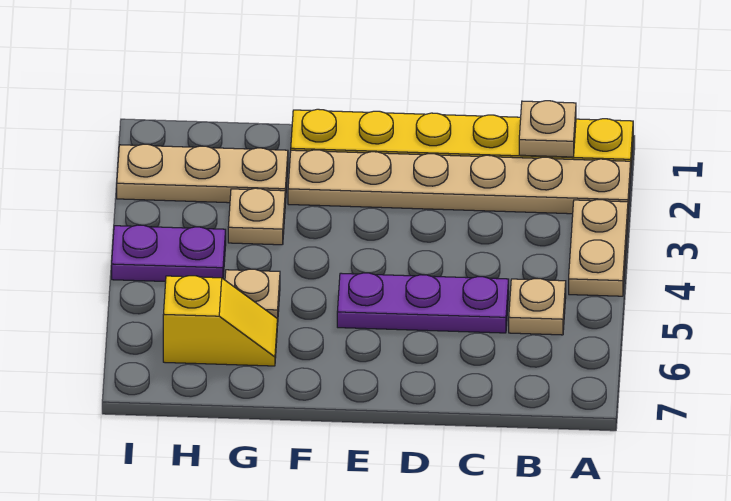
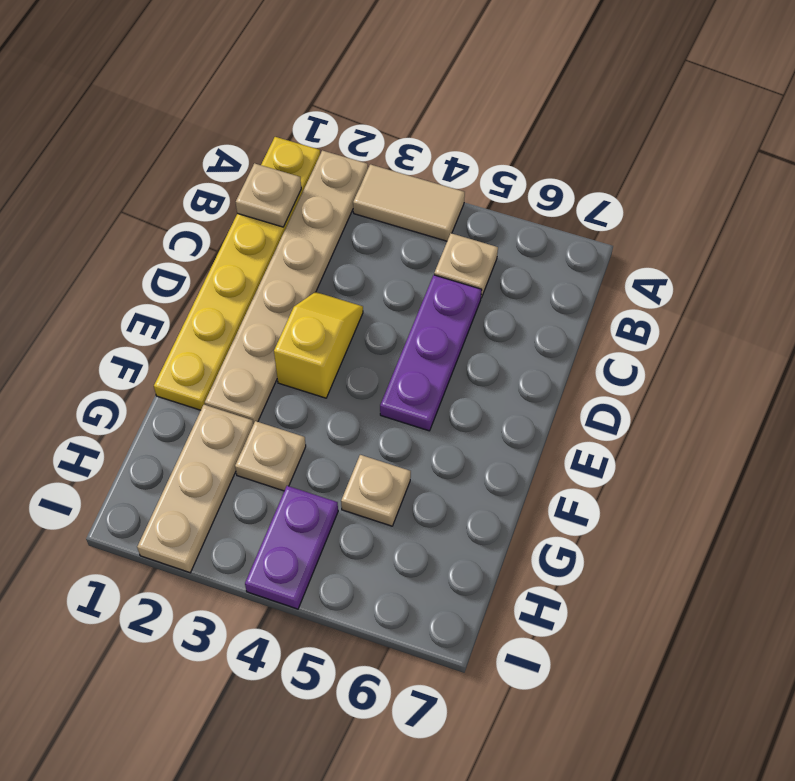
tan 1x2 plate [569,200,628,296] -> tan 1x2 tile [353,164,465,241]
yellow 1x2 slope [163,276,277,366] -> yellow 1x2 slope moved to [274,292,363,398]

